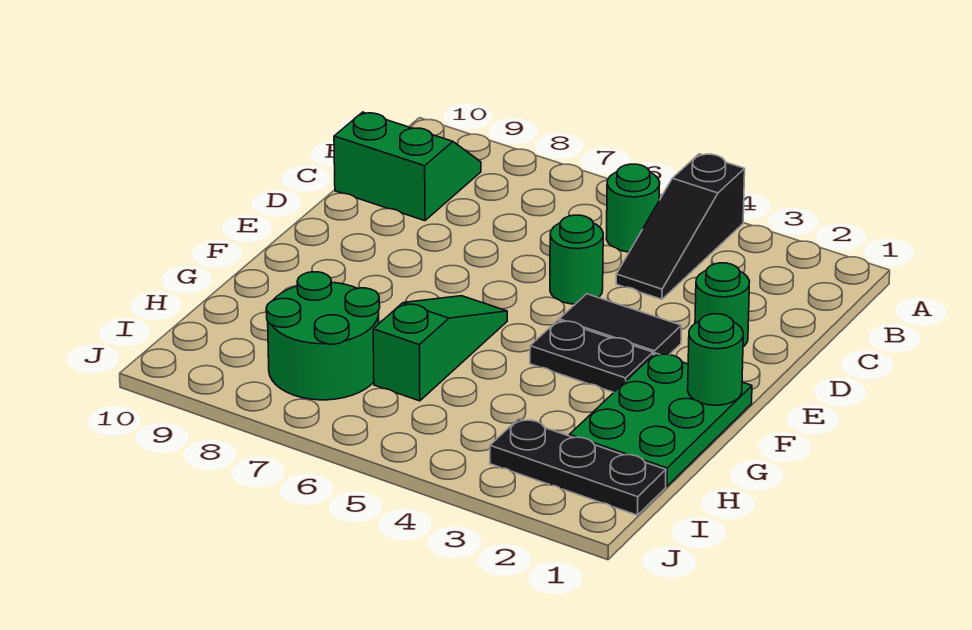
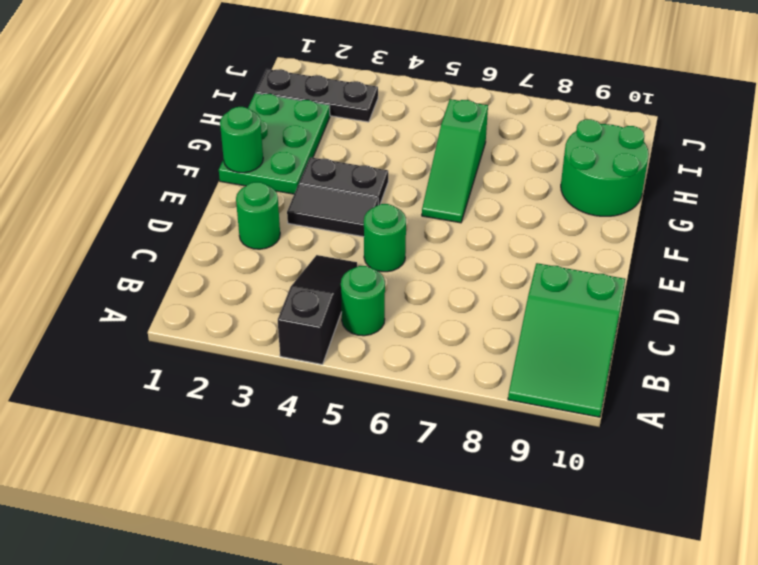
green 2x2 slope [334,112,481,221] -> green 2x3 slope [508,263,625,417]
green 2x2 round brick [266,272,380,400] -> green 2x2 round brick moved to [561,119,649,216]

